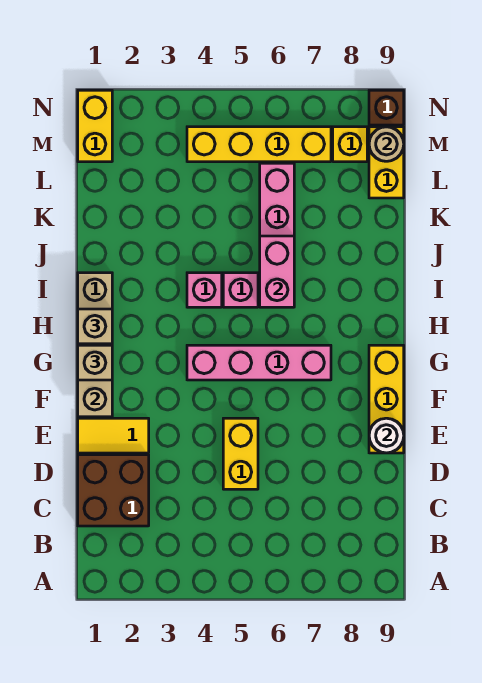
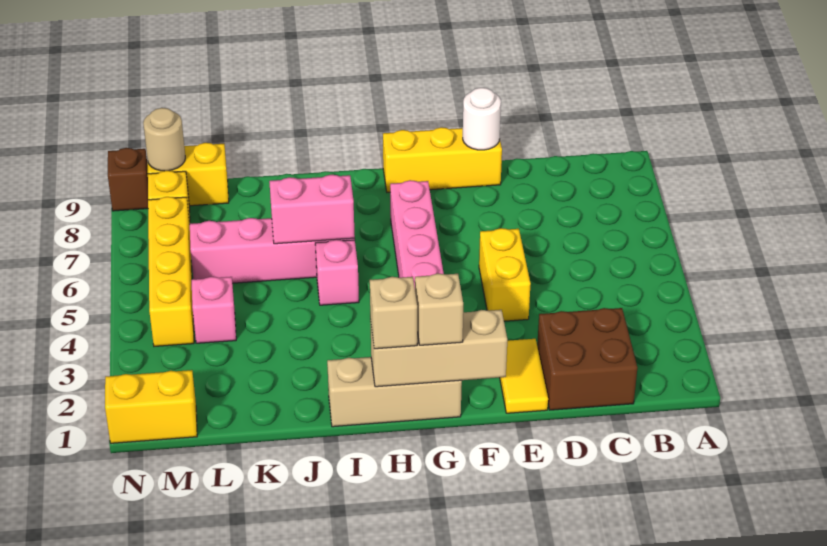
yellow 1x2 brick [223,418,258,489] -> yellow 1x2 brick turned to [479,228,531,321]
pink 1x1 brick [187,273,222,307] -> pink 1x1 brick moved to [192,277,236,343]

